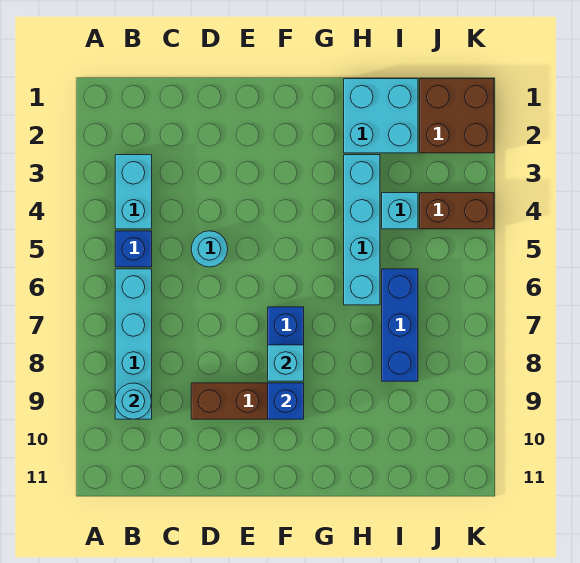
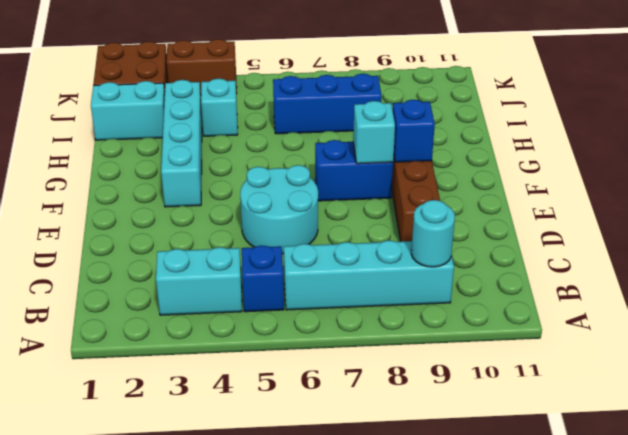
cyan 1x1 round brick [191,231,228,267] -> cyan 2x2 round brick [240,165,318,254]
cyan 2x2 brick [344,79,418,153] -> cyan 1x2 brick [91,81,165,140]
cyan 1x4 brick [344,155,380,305] -> cyan 1x4 brick turned to [161,80,202,207]
brown 1x2 brick [420,193,494,229] -> brown 1x2 brick turned to [166,39,237,94]

